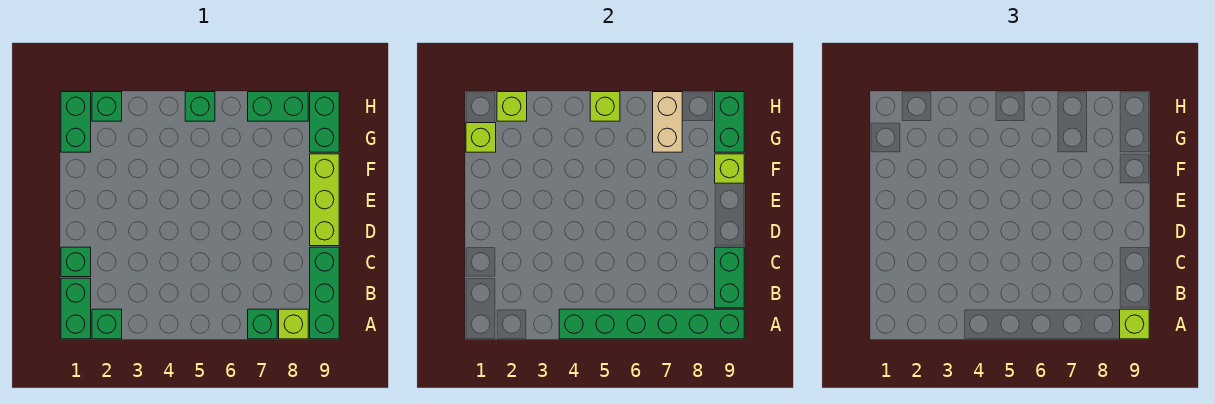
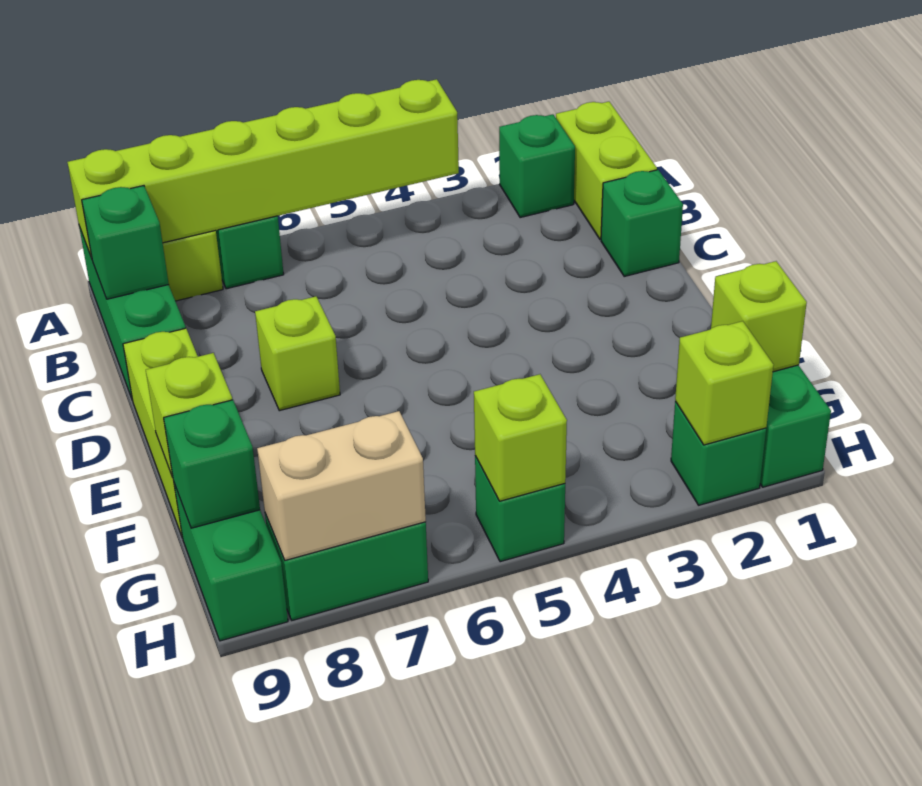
green 1x2 brick [61,278,91,339] -> lime 1x2 brick [556,102,657,239]
green 1x6 brick [559,309,744,339] -> lime 1x6 brick [67,79,459,258]
lime 1x1 brick [1120,309,1149,339] -> lime 1x1 brick moved to [255,296,340,411]
green 1x2 brick [715,247,744,308] -> green 1x1 brick [82,186,169,299]
tan 1x2 brick [653,92,682,152] -> tan 1x2 brick turned to [257,411,426,560]
green 1x2 brick [715,92,744,152] -> green 1x1 brick [164,400,260,528]

